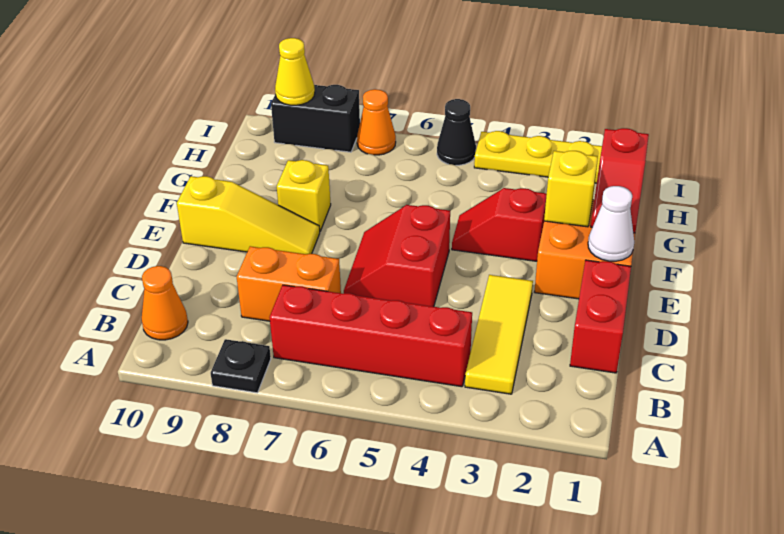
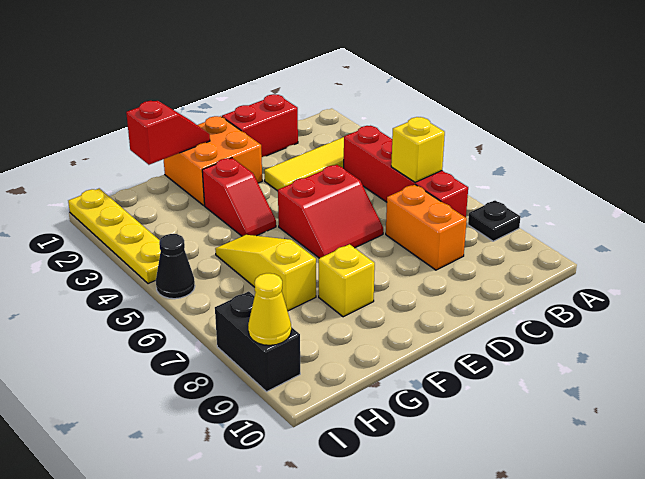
orange 1x1 cone [142,266,188,340] -> none
white 1x1 cone [588,186,634,261] -> none
yellow 1x3 slope [177,176,320,254] -> yellow 1x3 slope moved to [215,235,316,311]
yellow 1x1 brick [544,151,598,227] -> yellow 1x1 brick moved to [391,117,445,182]
orange 1x1 cone [357,89,396,155] -> none

